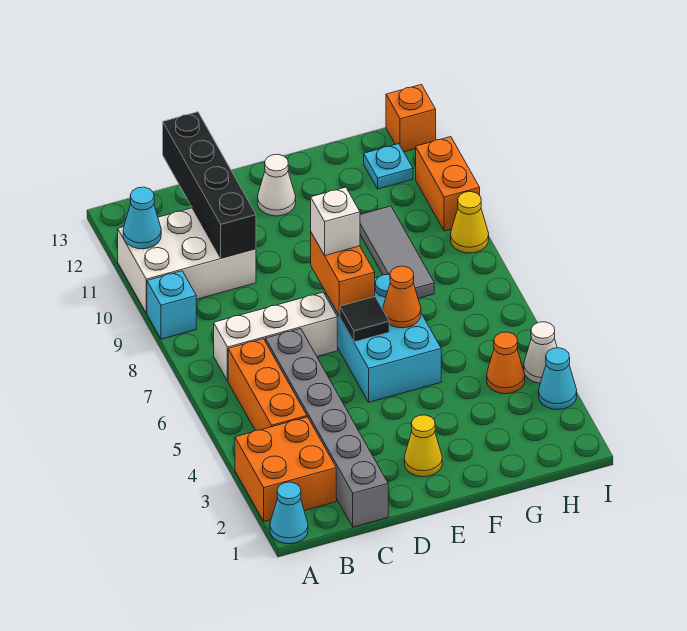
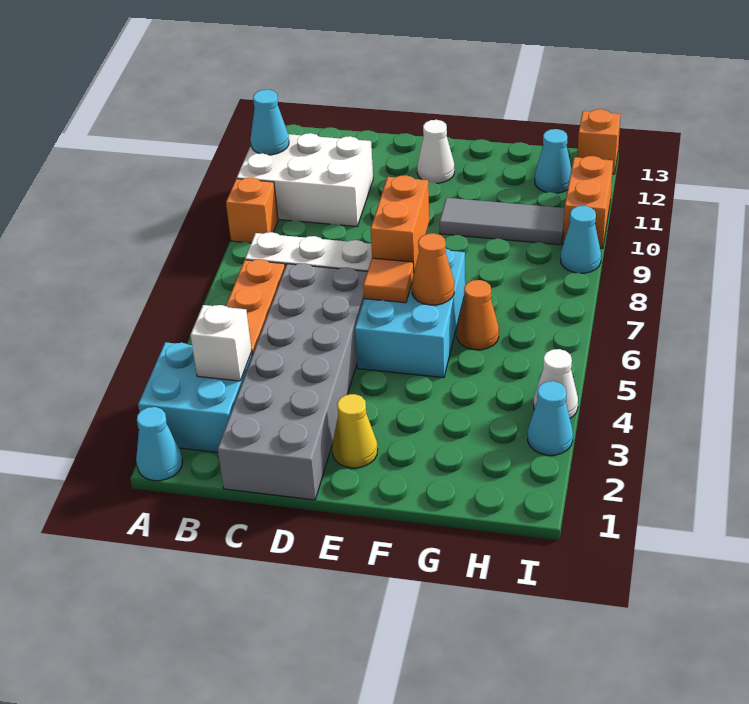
orange 2x2 brick [235,417,336,521] -> cyan 2x2 brick [138,342,252,452]
cyan 1x1 brick [147,271,196,339] -> orange 1x1 brick [226,178,278,243]
grey 1x6 brick [265,329,388,527] -> grey 2x6 brick [218,263,367,500]
black 1x4 brick [163,112,256,258] -> none
black 1x1 tile [340,297,389,342] -> orange 1x1 tile [363,258,414,303]
white 1x1 brick [311,187,360,255] -> white 1x1 brick moved to [190,305,252,381]
grey 1x3 tile [360,206,434,298] -> grey 1x3 tile turned to [440,198,565,245]
orange 1x1 cone [487,332,525,394] -> orange 1x1 cone moved to [457,280,499,350]
cyan 1x1 plate [364,144,413,189] -> cyan 1x1 cone [535,129,572,193]
yellow 1x1 cone [451,192,489,253] -> cyan 1x1 cone [561,206,601,273]

